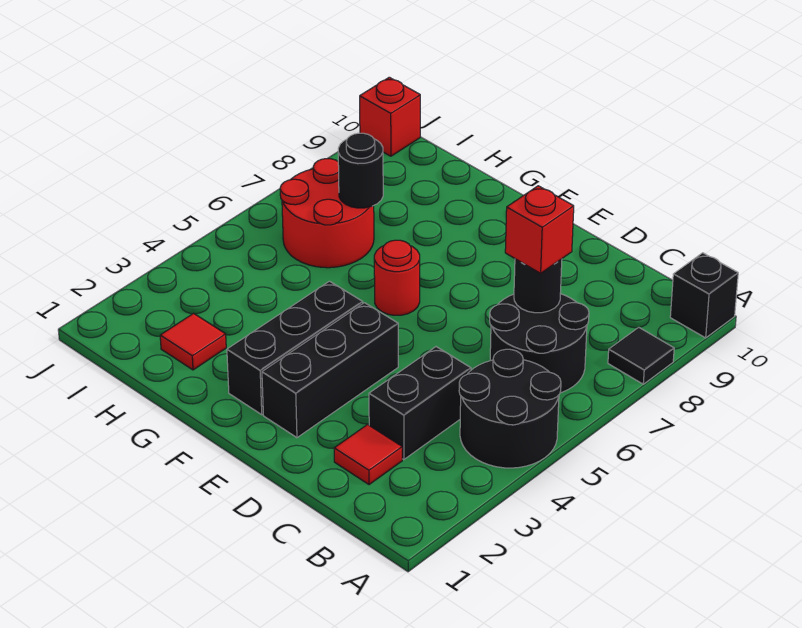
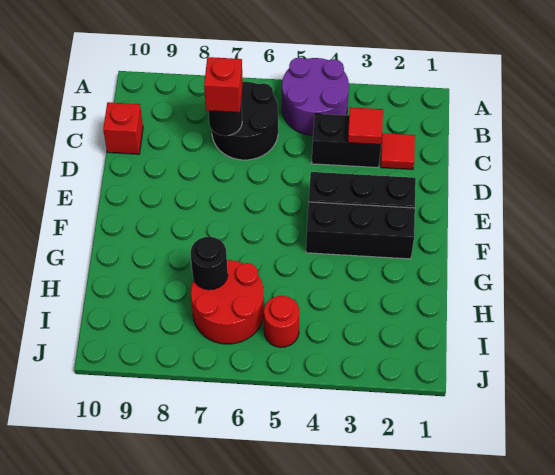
black 2x2 round brick [459,349,561,468] -> purple 2x2 round brick [282,58,349,135]
black 1x1 tile [608,327,674,384] -> none
black 1x1 brick [670,253,738,338] -> none
red 1x1 round brick [374,240,420,315] -> red 1x1 round brick moved to [264,296,300,347]
red 1x1 tile [160,313,226,370] -> red 1x1 tile moved to [348,107,383,144]
red 1x1 brick [360,77,420,156] -> red 1x1 brick moved to [103,102,143,154]

